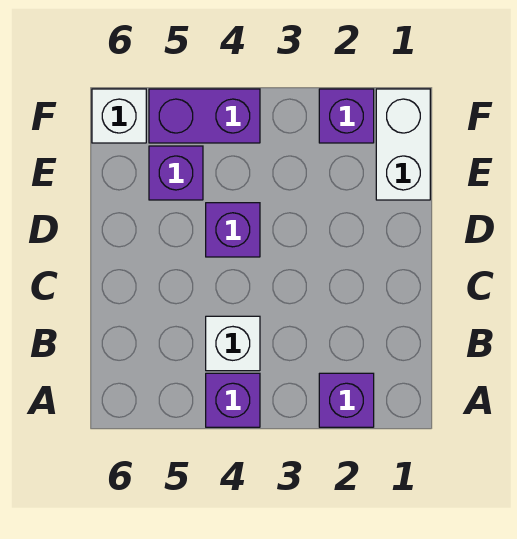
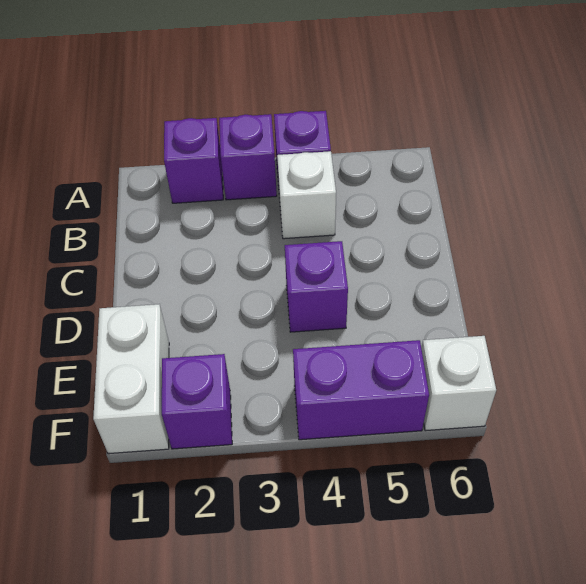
purple 1x1 brick [149,146,203,200] -> purple 1x1 brick moved to [219,114,277,200]

